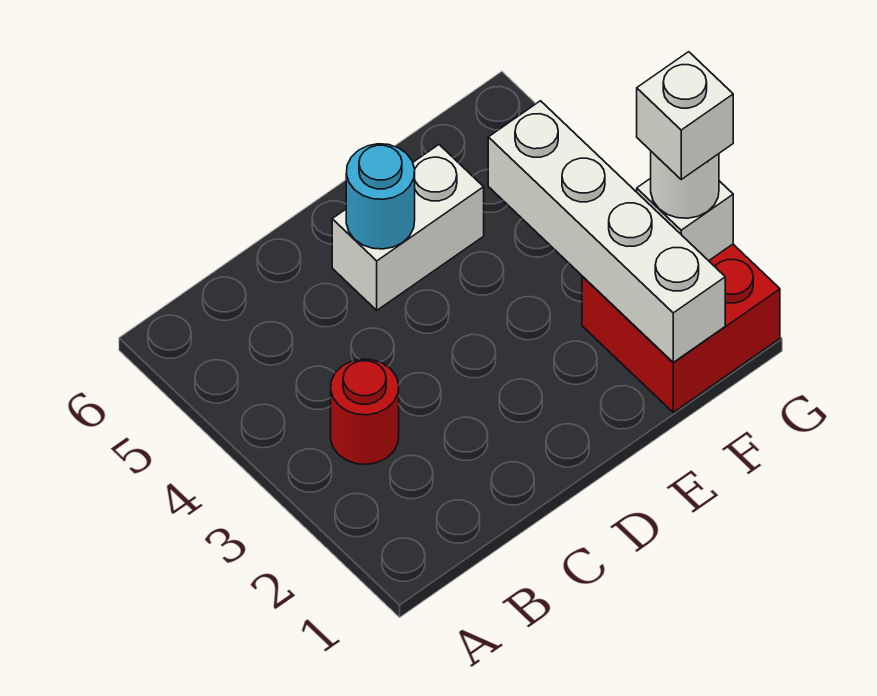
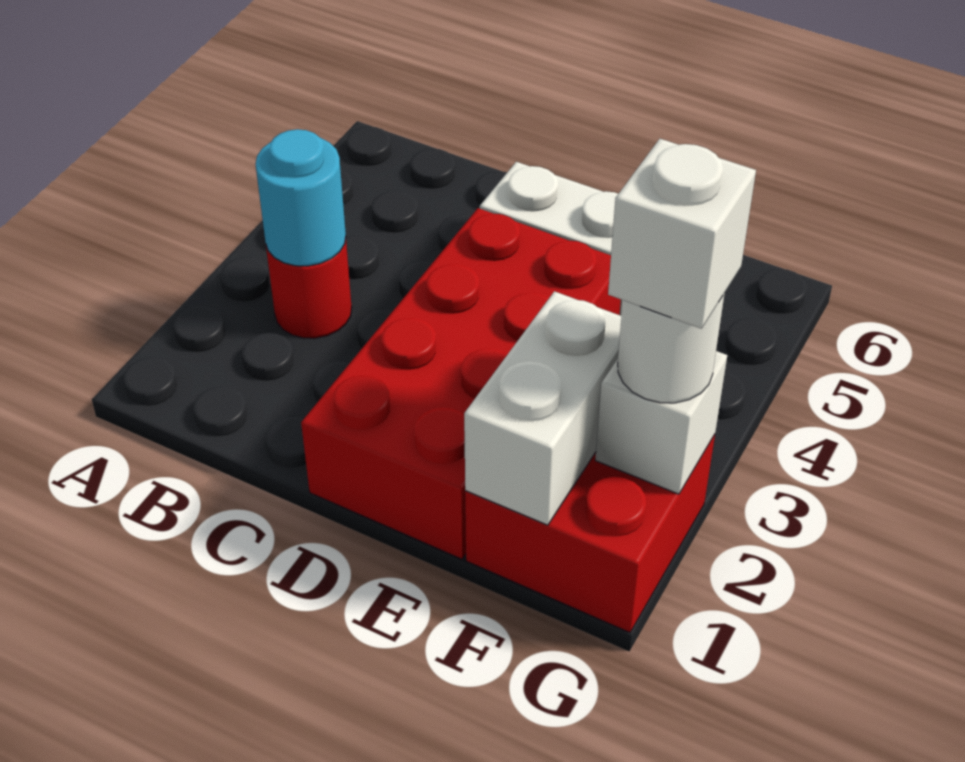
none -> red 2x4 brick [301,208,621,559]
cyan 1x1 round brick [346,144,415,249] -> cyan 1x1 round brick moved to [255,129,346,266]
white 1x4 brick [488,101,725,362] -> white 1x2 brick [464,291,622,525]

